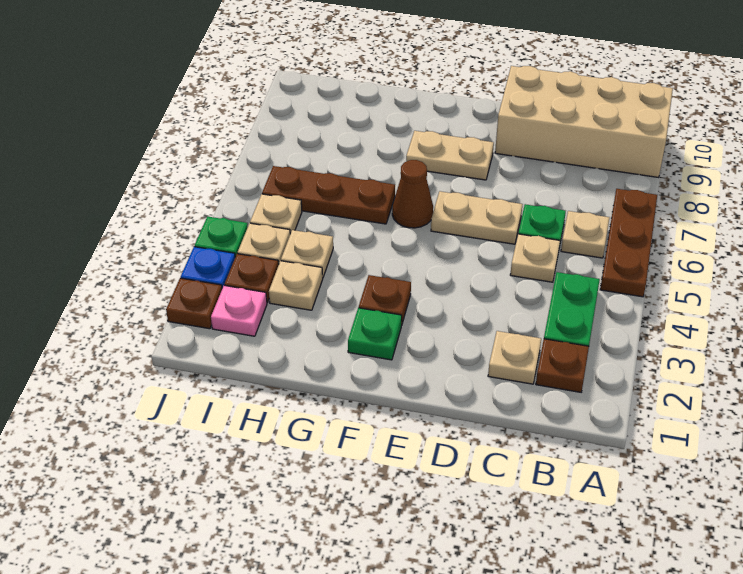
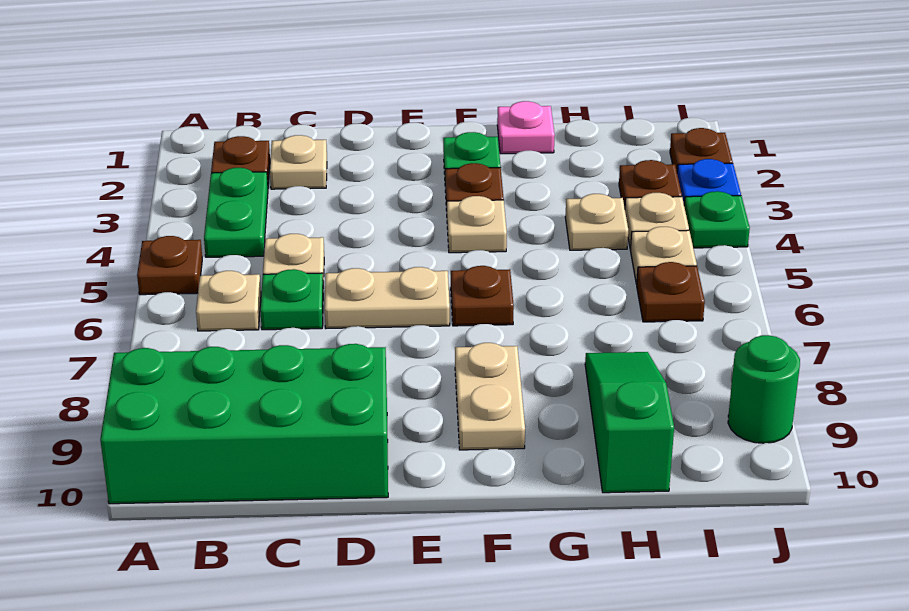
brown 1x3 plate [600,189,657,297] -> brown 1x1 plate [137,236,202,295]
tan 2x4 brick [495,66,673,178] -> green 2x4 brick [100,344,388,504]
tan 1x2 plate [406,131,494,180] -> tan 1x2 plate turned to [455,343,525,450]
brown 1x1 cone [392,160,433,228] -> brown 1x1 plate [451,266,514,326]
brown 1x3 plate [262,166,395,224] -> brown 1x1 plate [637,262,705,322]
tan 1x1 plate [269,261,323,310] -> tan 1x1 plate moved to [447,196,507,253]
none -> green 1x3 slope [585,352,674,493]
pink 1x1 plate [211,285,267,336] -> pink 1x1 plate moved to [497,101,555,154]
none -> green 1x1 round brick [728,335,800,443]

